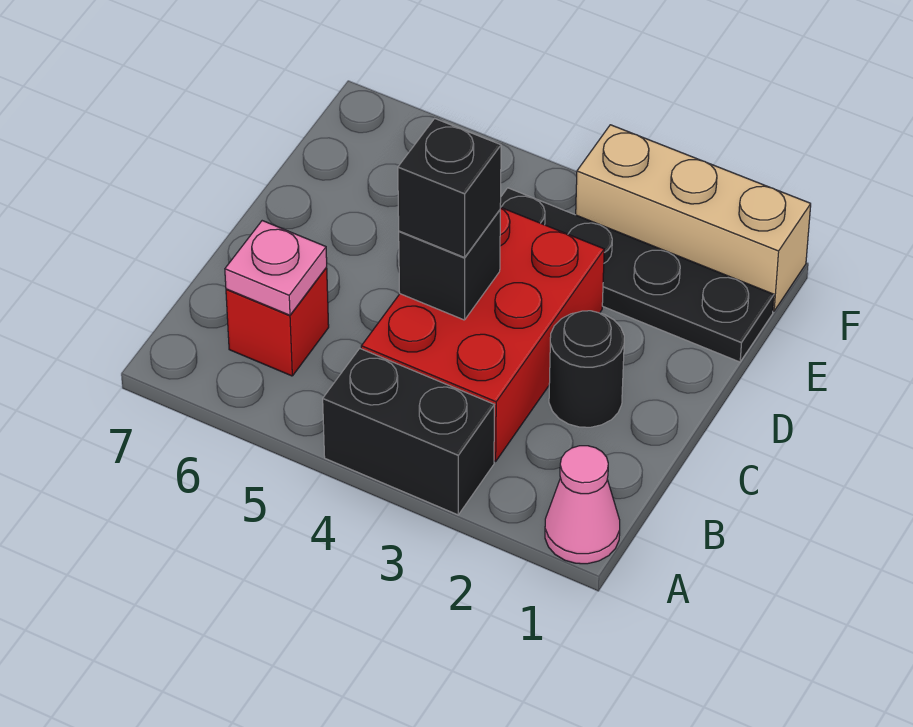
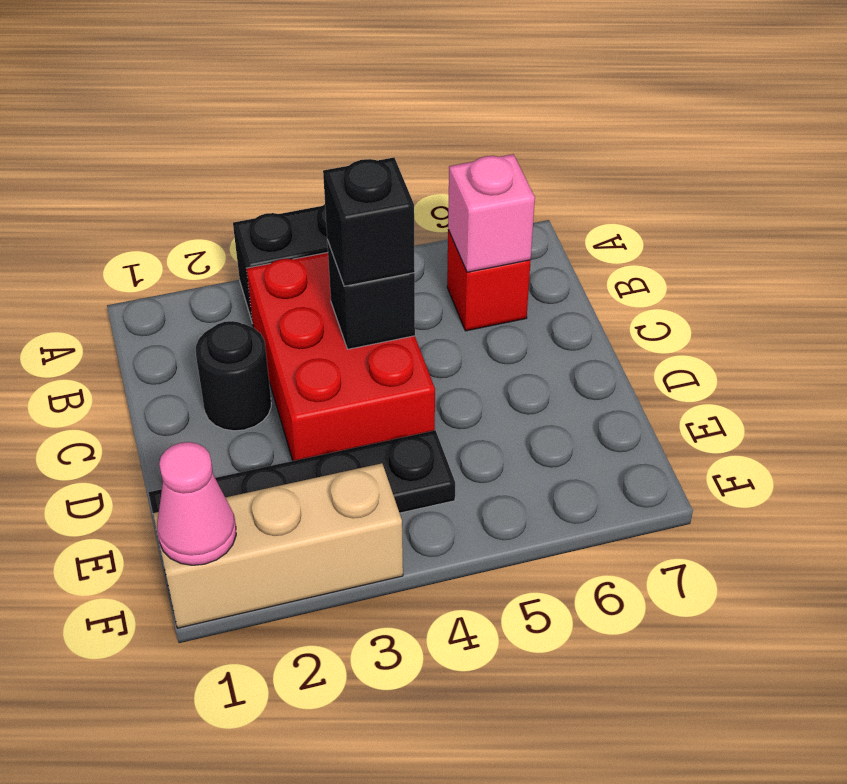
pink 1x1 cone [545,446,620,564] -> pink 1x1 cone moved to [157,442,236,565]
pink 1x1 plate [225,221,327,315] -> pink 1x1 brick [448,154,535,272]

